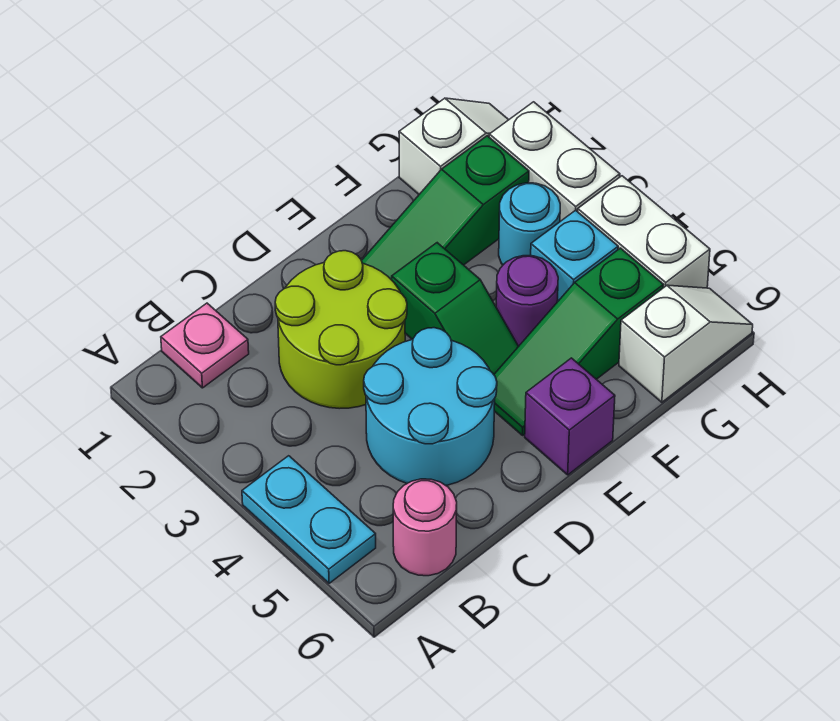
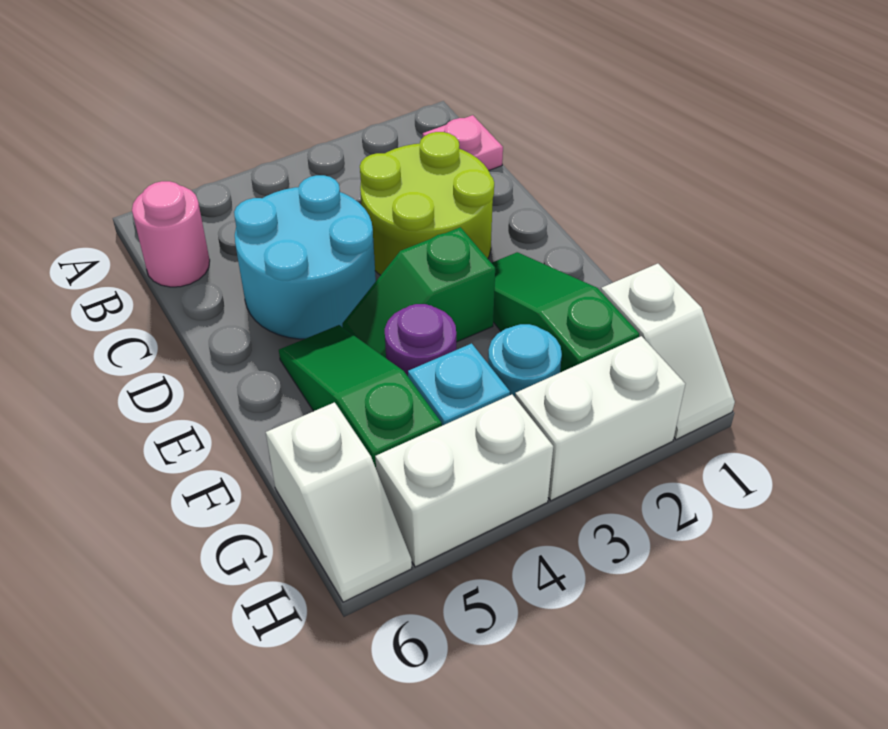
cyan 1x2 plate [242,456,376,583] -> none
purple 1x1 brick [525,358,615,475] -> none

